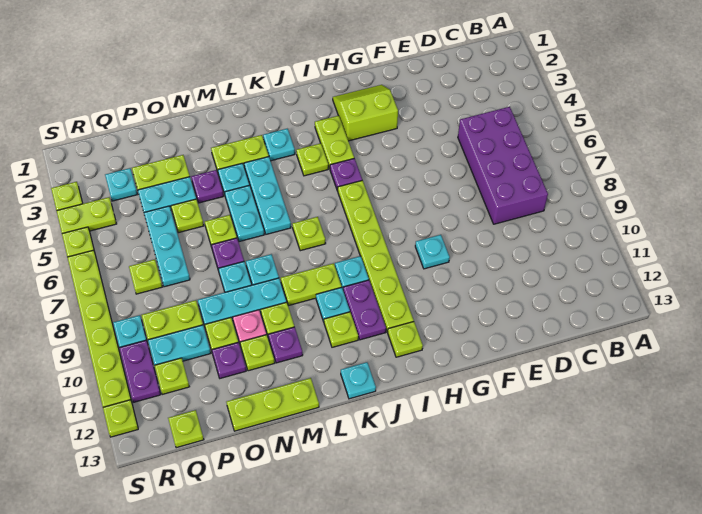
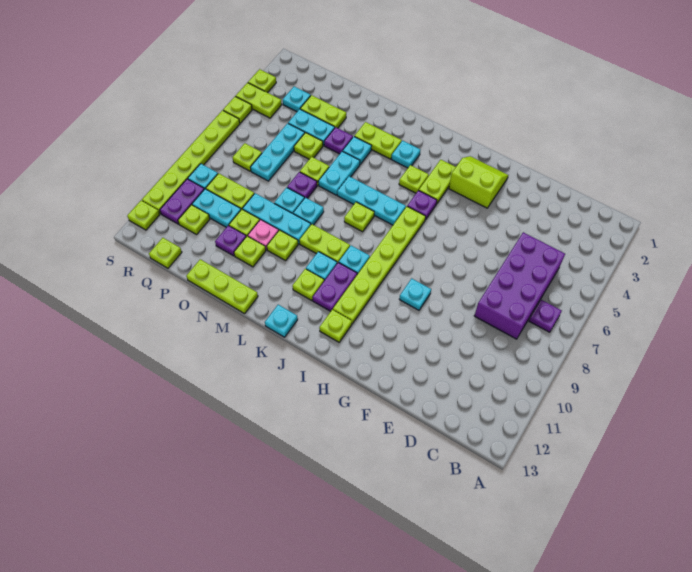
cyan 1x3 plate [244,157,291,234] -> cyan 1x3 plate turned to [337,176,406,225]
purple 1x1 plate [268,327,303,363] -> purple 1x1 plate moved to [529,300,562,332]

